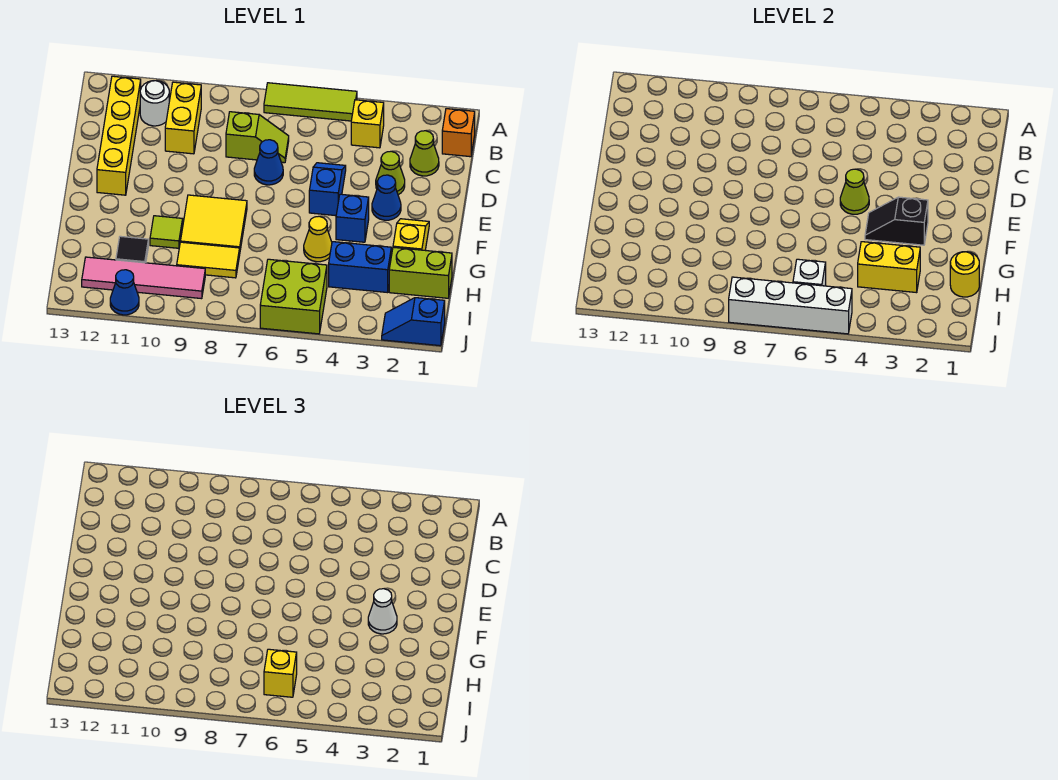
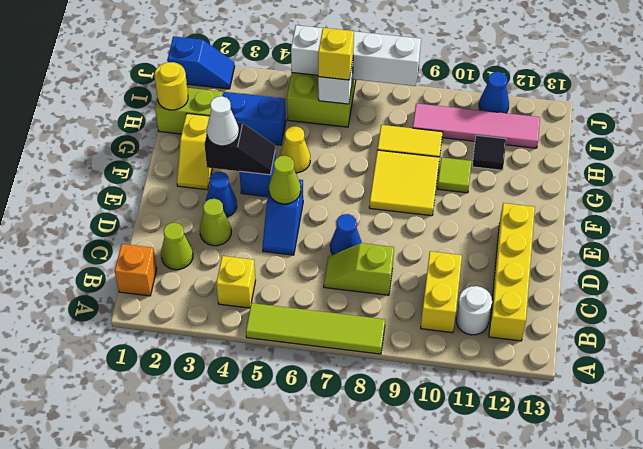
lime 1x3 tile [264,83,357,121] -> lime 1x4 tile [246,303,385,354]
yellow 1x2 brick [858,242,920,293] -> none

